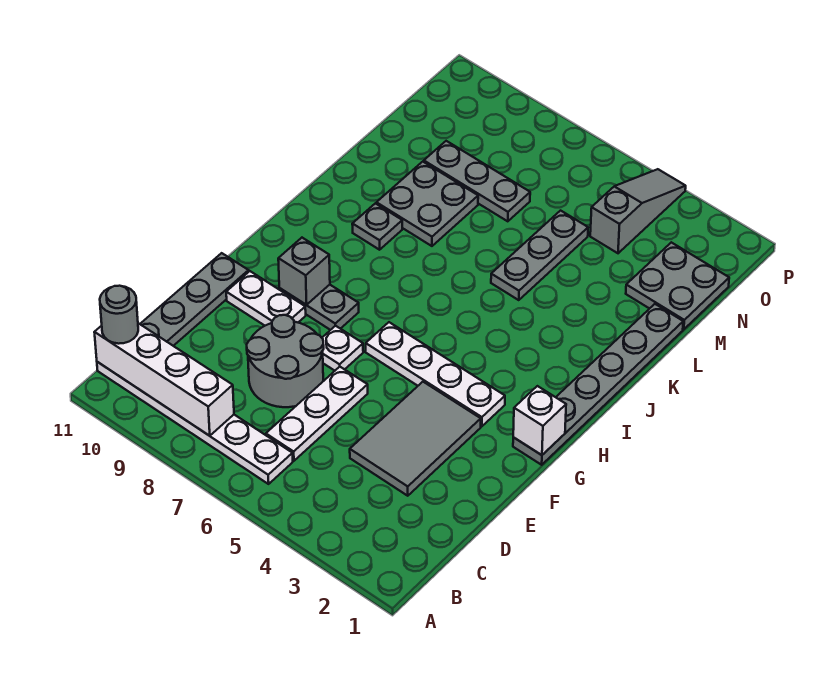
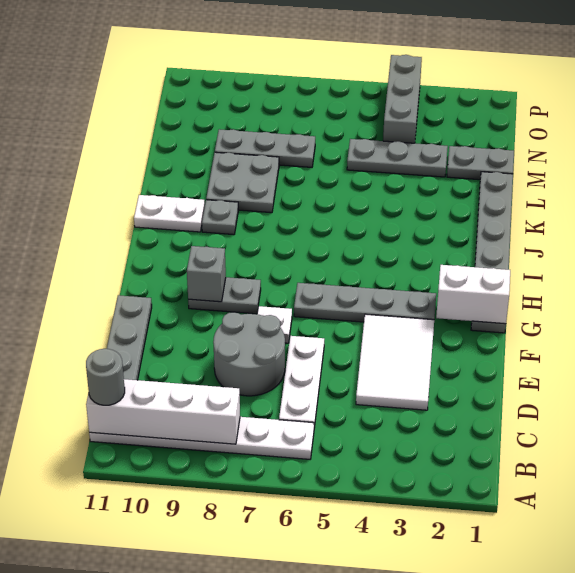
grey 2x3 tile [350,382,481,496] -> white 2x3 tile [356,314,434,410]
white 1x2 plate [226,271,306,326] -> white 1x2 plate moved to [134,195,205,232]
white 1x1 brick [513,386,566,455] -> white 1x2 brick [436,265,510,324]
white 1x4 plate [366,322,505,426] -> grey 1x4 plate [294,283,436,322]
grey 1x3 plate [491,211,588,300] -> grey 1x3 plate turned to [347,139,448,177]
grey 2x2 plate [626,242,729,329] -> grey 1x2 plate [447,146,514,180]
grey 1x3 slope [590,169,686,253] -> grey 1x3 brick [383,55,422,143]

